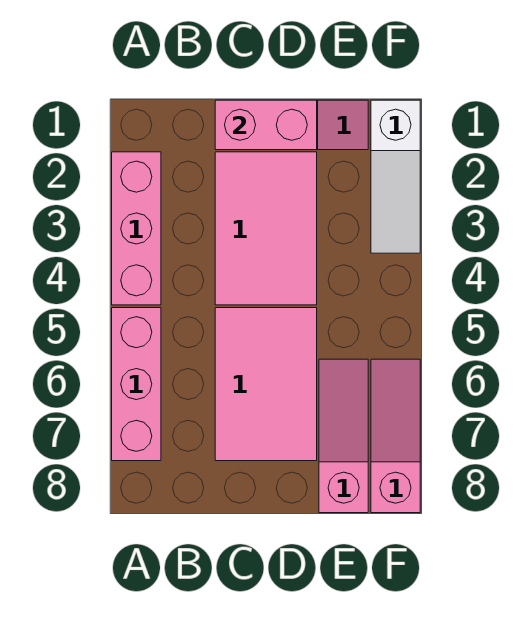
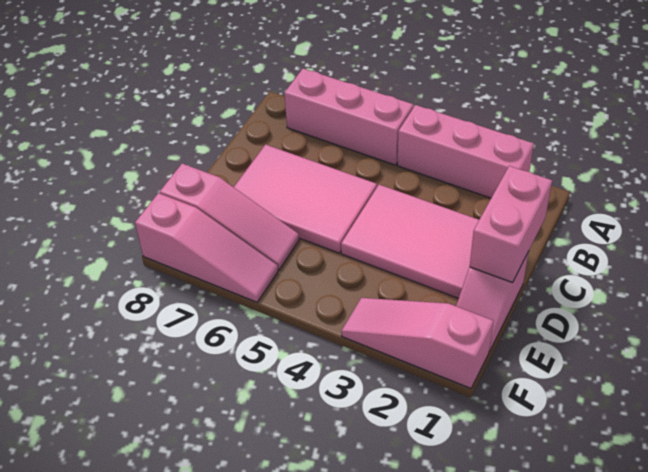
white 1x3 slope [371,100,420,253] -> pink 1x3 slope [341,298,493,388]

